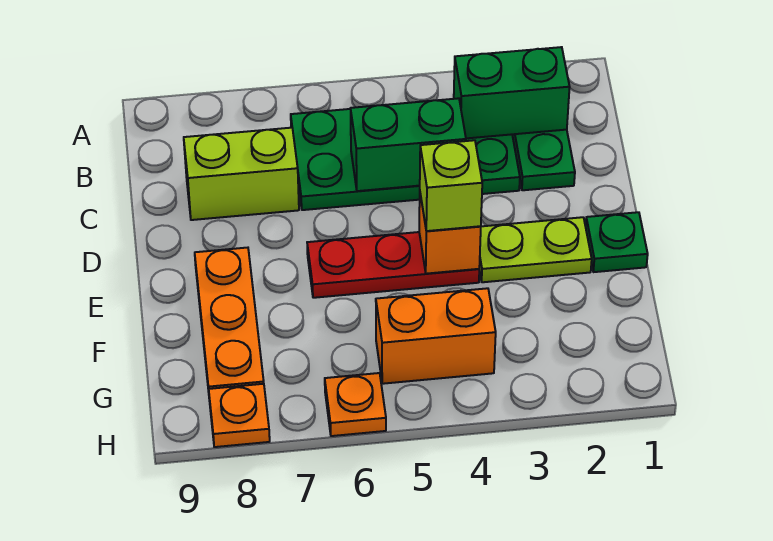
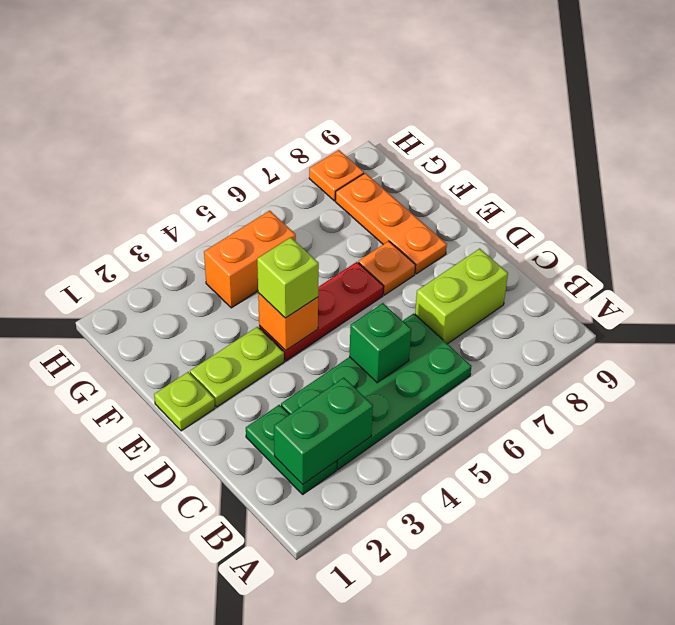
green 1x2 brick [351,98,466,191] -> green 1x1 brick [349,303,411,383]
green 1x1 plate [586,212,648,272] -> lime 1x1 plate [154,372,215,431]
orange 1x1 plate [325,373,386,436] -> orange 1x1 plate moved to [358,241,415,295]

